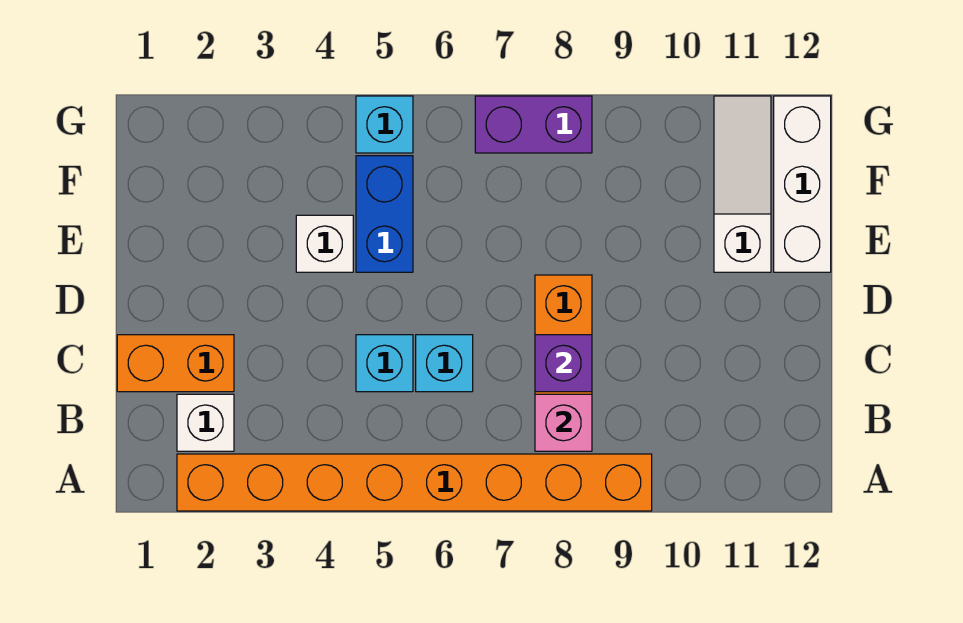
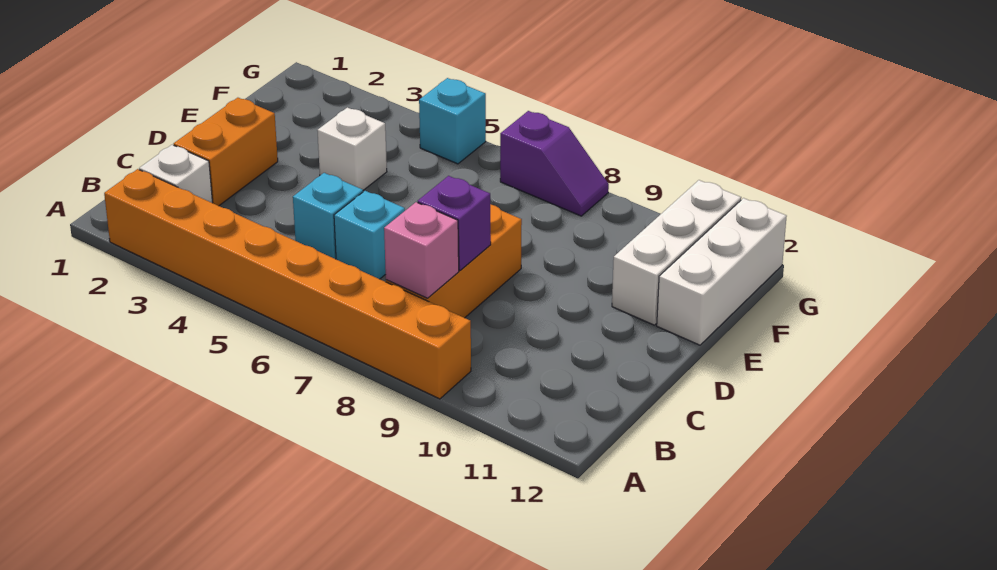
orange 1x2 brick [117,335,234,392] -> orange 1x2 brick turned to [174,98,278,206]
blue 1x2 brick [356,156,413,272] -> none
white 1x3 slope [714,96,771,272] -> white 1x3 brick [612,180,741,325]
purple 1x2 brick [475,96,592,153] -> purple 1x2 slope [500,111,609,216]

